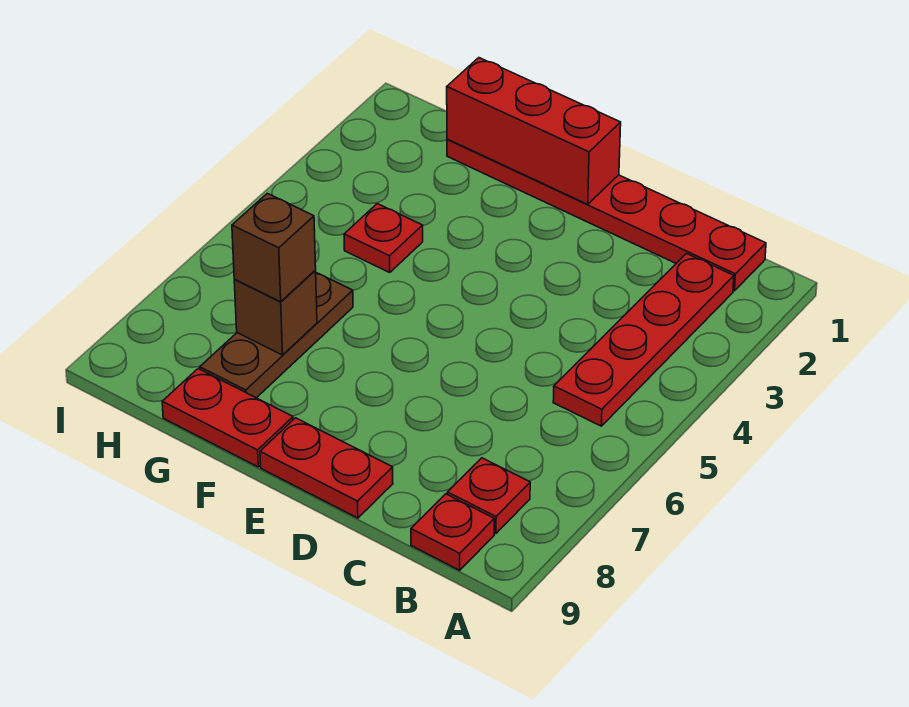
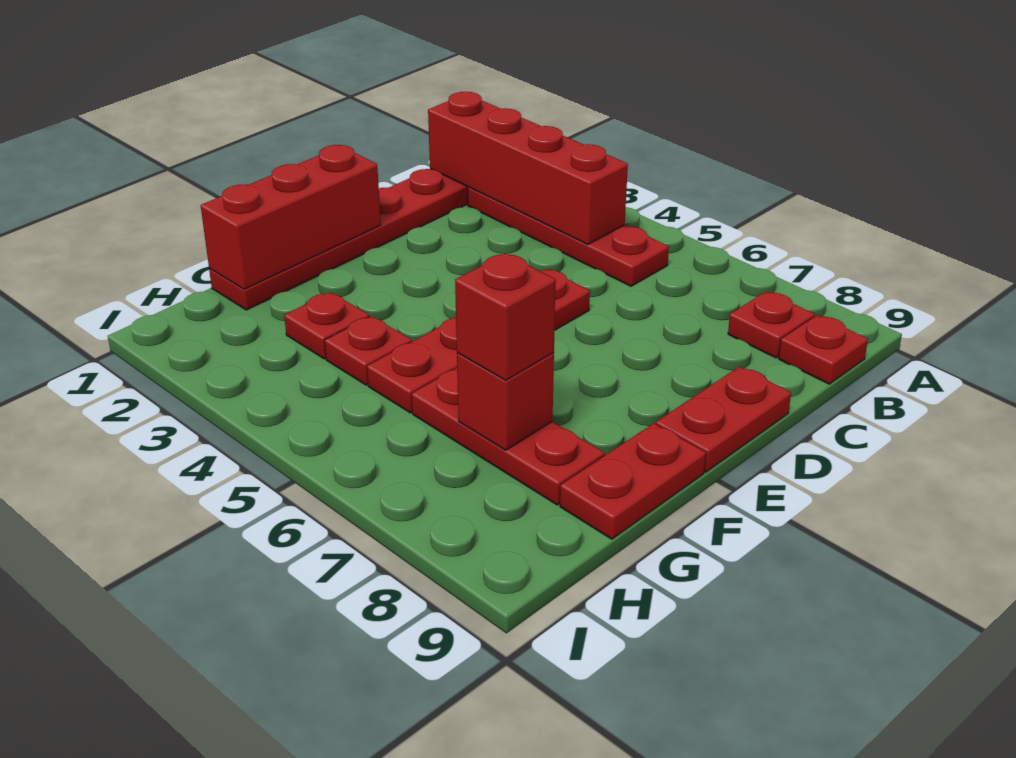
none -> red 1x4 brick [428,92,628,244]
none -> red 1x4 plate [367,269,590,413]
none -> red 1x1 plate [284,292,369,359]
brown 1x3 plate [200,273,353,398] -> red 1x3 plate [412,368,605,505]
brown 1x1 brick [234,271,317,355] -> red 1x1 brick [457,353,554,450]
brown 1x1 brick [232,193,316,302] -> red 1x1 brick [455,254,556,380]

